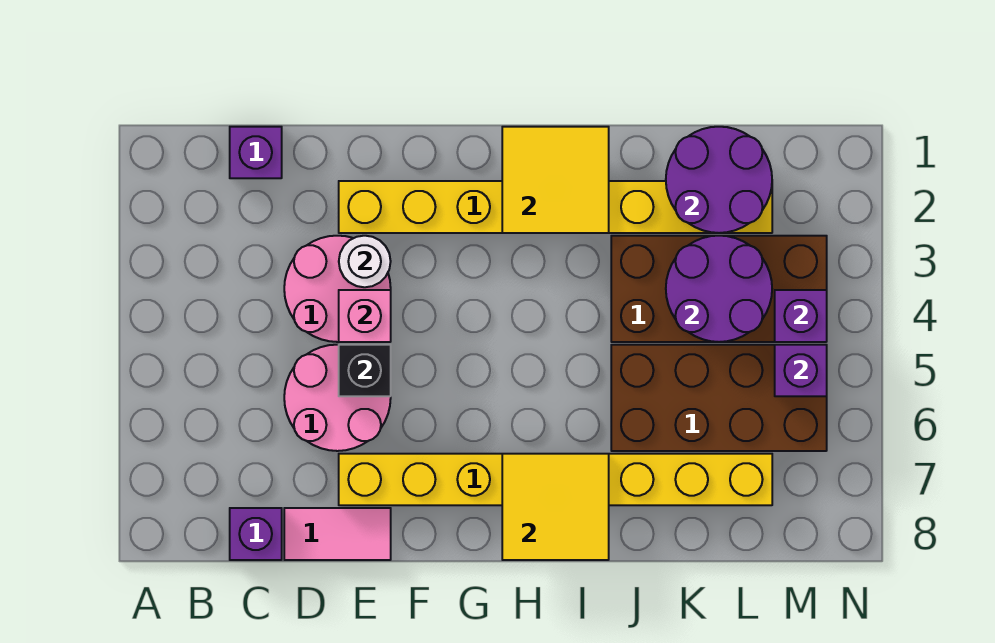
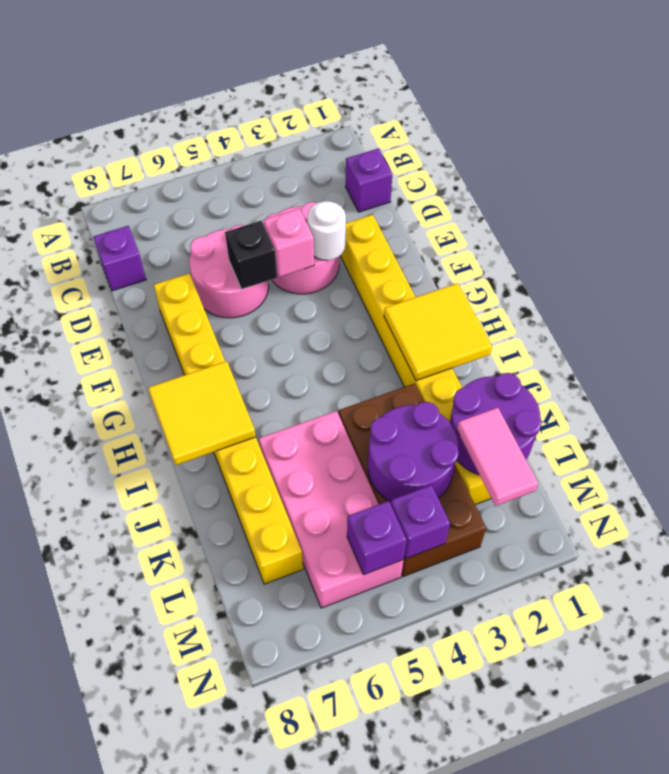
pink 1x2 tile [284,508,391,560] -> pink 1x2 tile moved to [457,408,538,506]
brown 2x4 brick [611,345,827,451] -> pink 2x4 brick [259,411,404,608]

